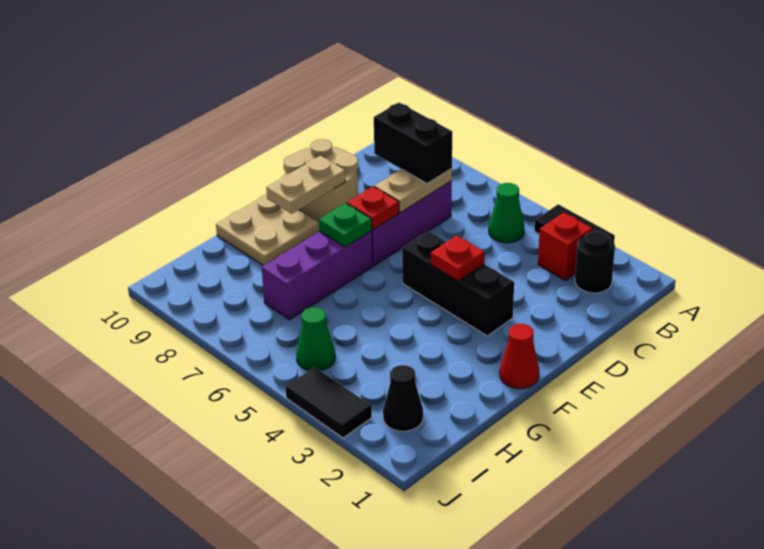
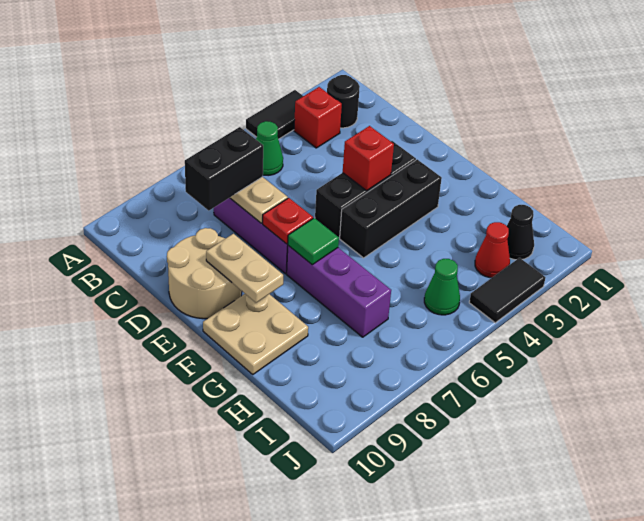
red 1x1 plate [431,236,485,281] -> red 1x1 brick [343,126,394,191]
red 1x1 cone [500,324,539,389] -> red 1x1 cone moved to [475,222,510,278]
none -> black 1x3 brick [340,159,442,258]
green 1x1 plate [319,203,372,247] -> green 1x1 tile [288,218,339,265]

